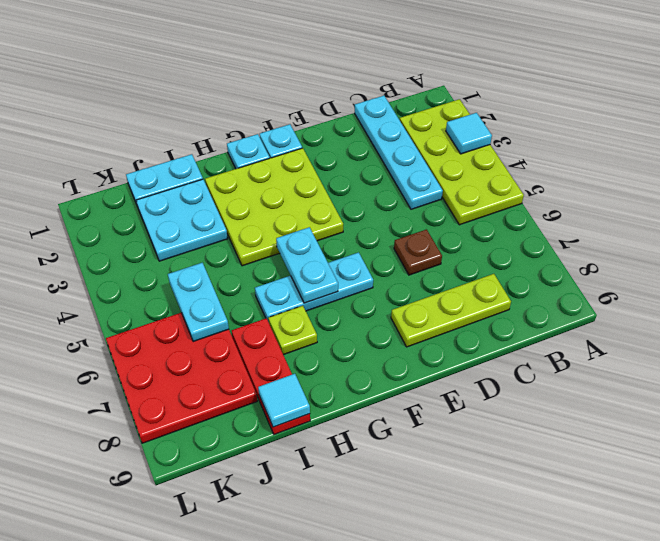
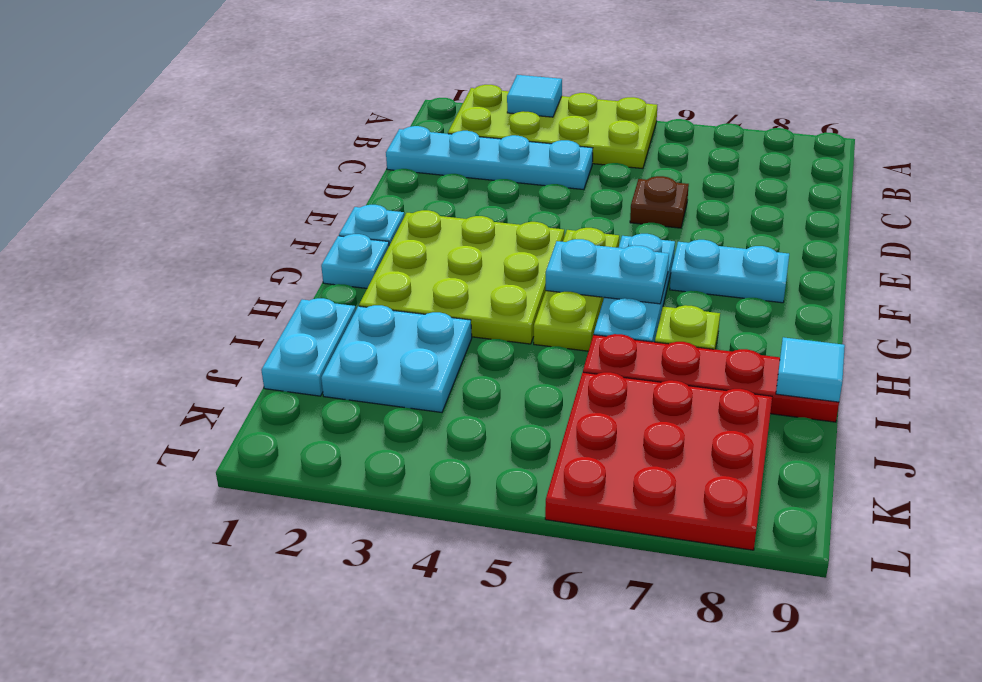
lime 1x3 plate [391,274,511,347] -> lime 1x3 plate moved to [534,228,619,351]
red 1x3 plate [232,318,310,434] -> red 1x4 plate [583,334,839,422]
cyan 1x2 plate [168,263,229,342] -> cyan 1x2 plate moved to [670,240,789,303]

